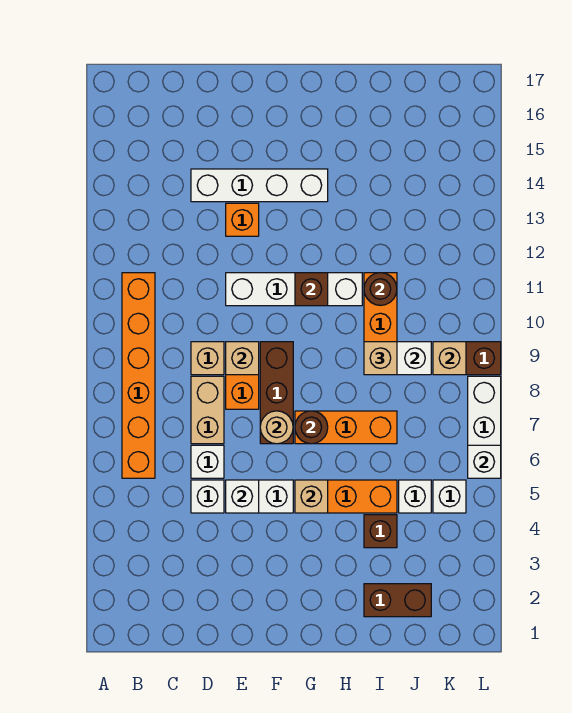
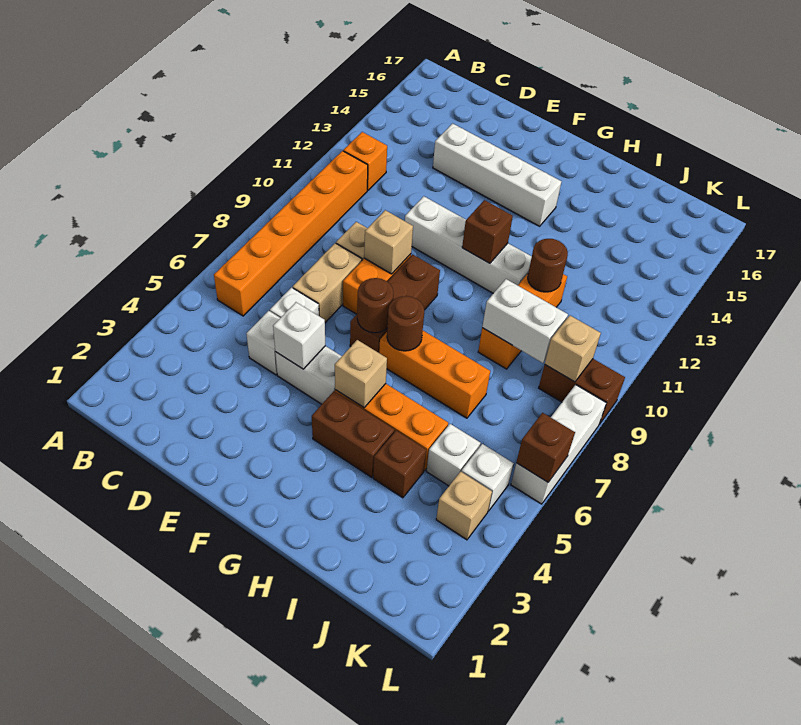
orange 1x1 brick [226,203,259,236] -> orange 1x1 brick moved to [343,132,387,190]
tan 1x1 round brick [260,411,293,444] -> brown 1x1 round brick [357,278,394,333]
brown 1x2 brick [364,584,431,617] -> brown 1x2 brick moved to [312,391,394,477]
tan 1x1 brick [364,342,397,375] -> tan 1x1 brick moved to [436,472,492,540]
white 1x1 brick [468,445,501,478] -> brown 1x1 brick [516,413,575,482]

